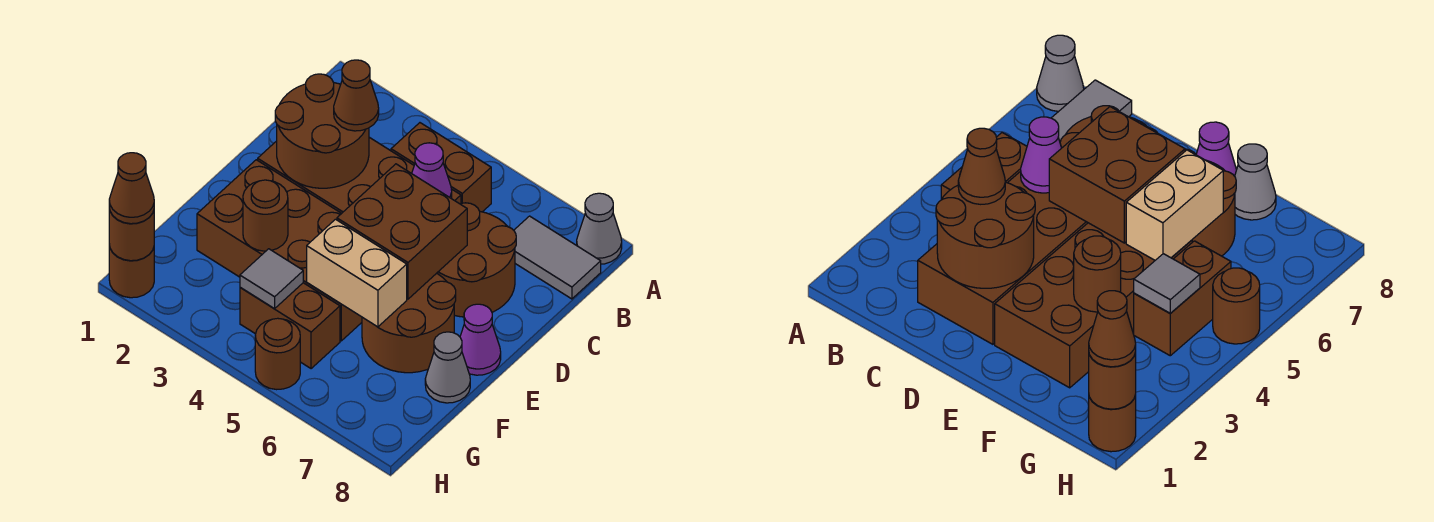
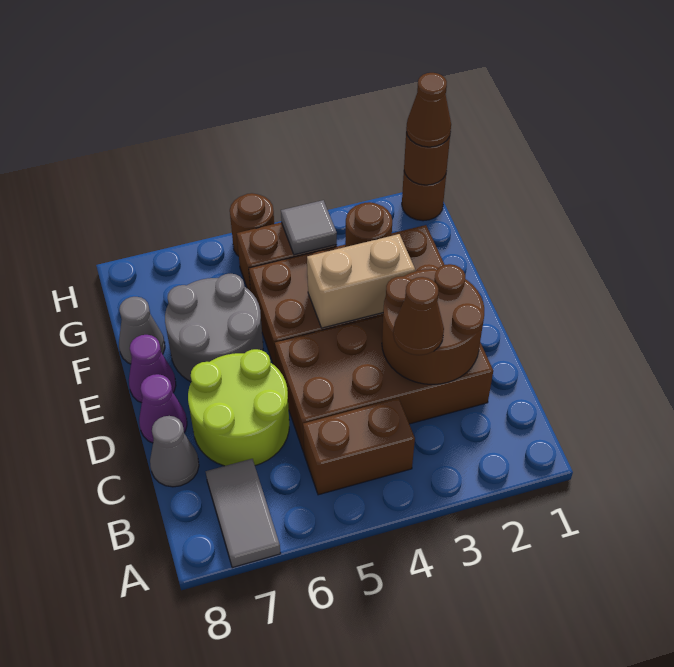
grey 1x1 cone [577,193,622,264] -> grey 1x1 cone moved to [150,416,199,487]
grey 1x2 tile [514,216,601,299] -> grey 1x2 tile turned to [206,459,281,568]
purple 1x1 cone [412,143,452,198] -> purple 1x1 cone moved to [139,374,187,443]
brown 2x2 round brick [437,203,516,317] -> lime 2x2 round brick [188,349,289,466]
brown 2x2 brick [337,164,467,299] -> none
brown 2x2 round brick [362,273,456,373] -> grey 2x2 round brick [165,274,263,382]
tan 1x2 brick [307,219,407,327] -> tan 1x2 brick moved to [307,234,415,328]

